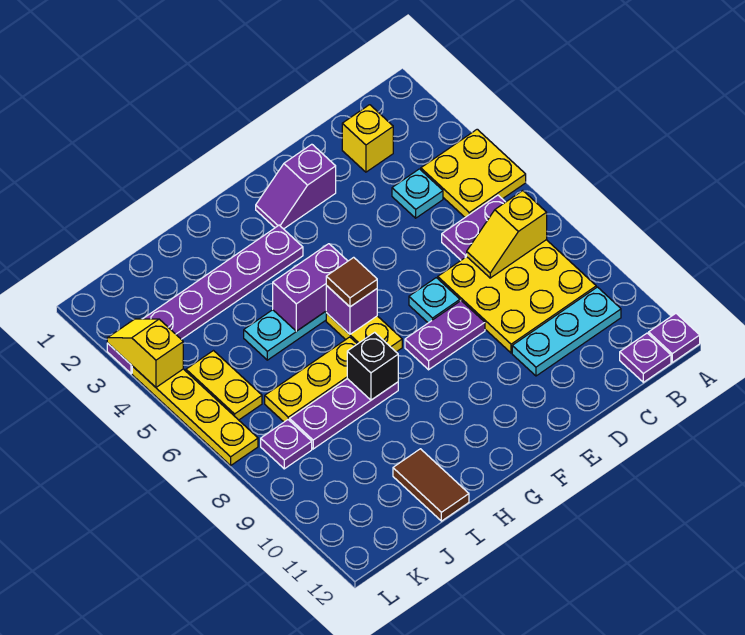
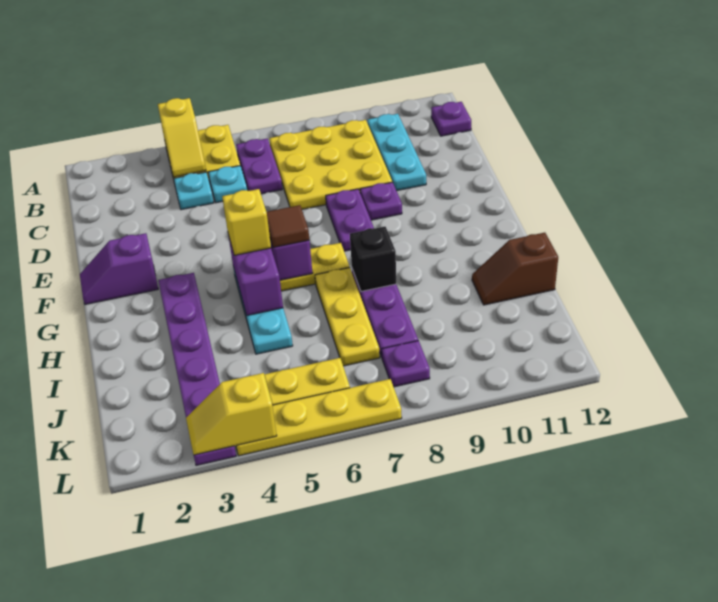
purple 1x1 plate [649,313,700,362] -> purple 1x1 plate moved to [360,182,402,220]
yellow 1x2 slope [467,191,547,278] -> yellow 1x2 slope moved to [158,98,206,177]
yellow 1x1 brick [342,105,393,172] -> yellow 1x1 brick moved to [222,189,271,255]
purple 1x2 slope [256,144,336,229] -> purple 1x2 slope turned to [80,233,158,304]
cyan 1x1 plate [409,278,460,323] -> cyan 1x1 plate moved to [208,166,247,203]
brown 1x2 tile [393,449,469,521] -> brown 1x2 slope [472,233,558,305]

